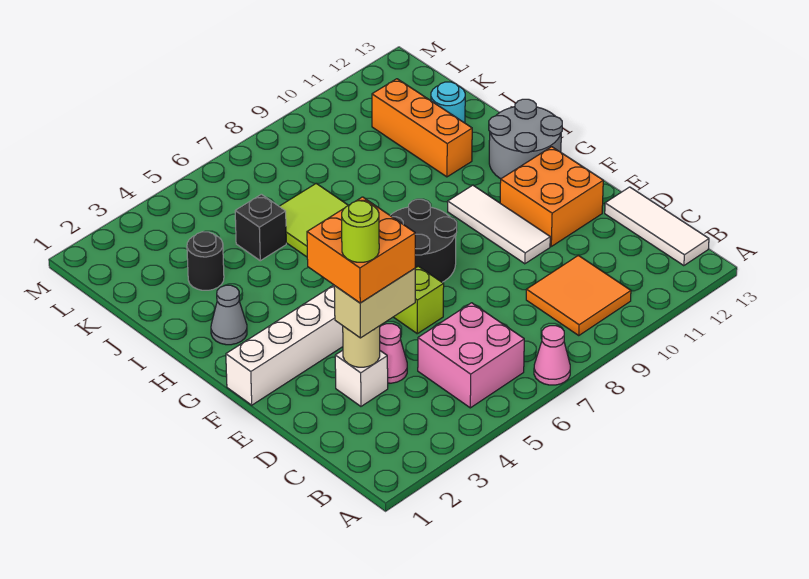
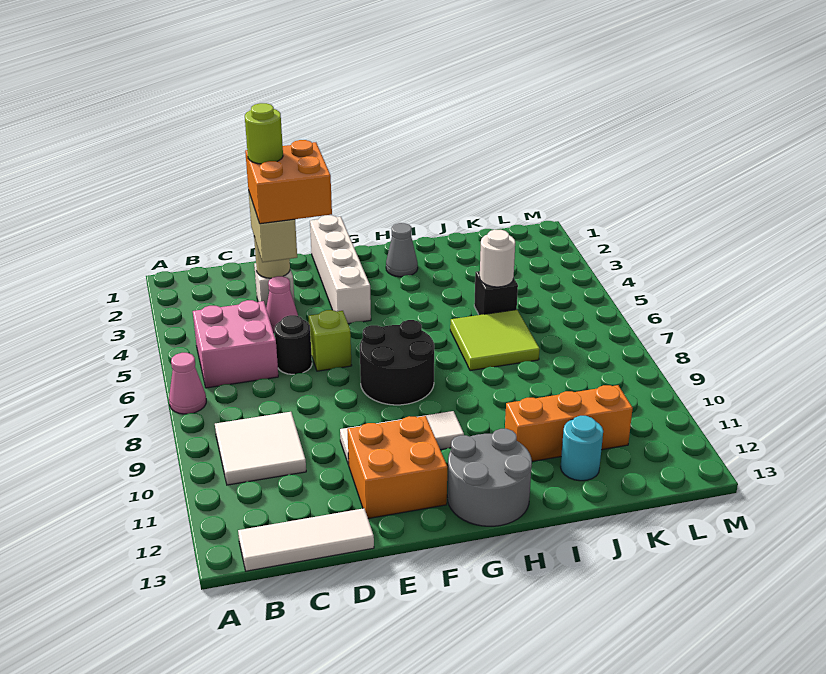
orange 2x2 tile [526,255,631,336] -> white 2x2 tile [215,412,306,485]
black 1x1 round brick [187,232,224,290] -> black 1x1 round brick moved to [275,315,312,374]
none -> white 1x1 round brick [480,230,515,287]

